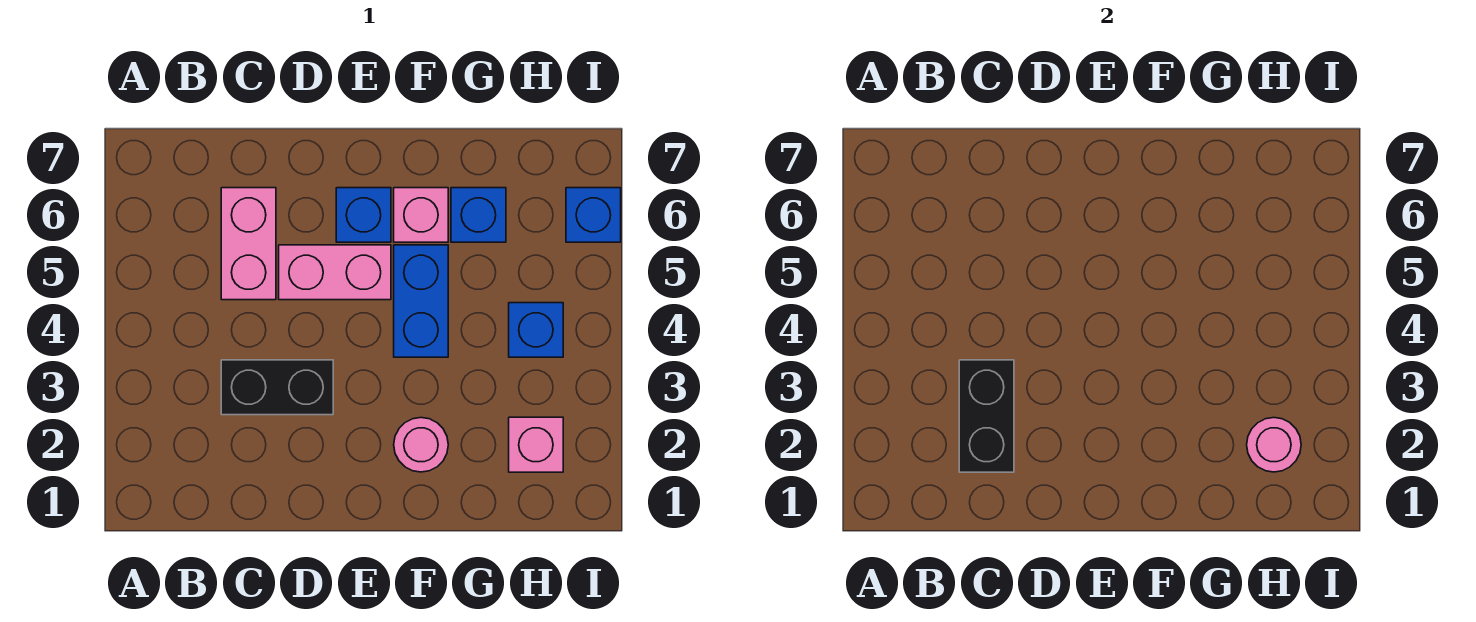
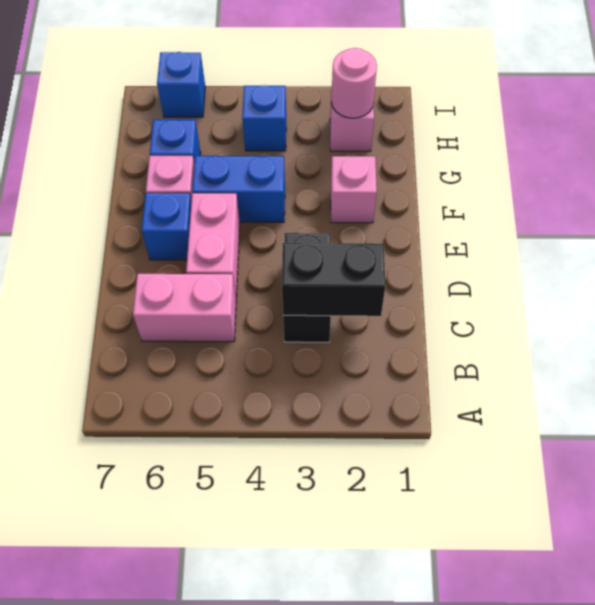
pink 1x1 round brick [394,418,448,472] -> pink 1x1 brick [331,156,377,223]

